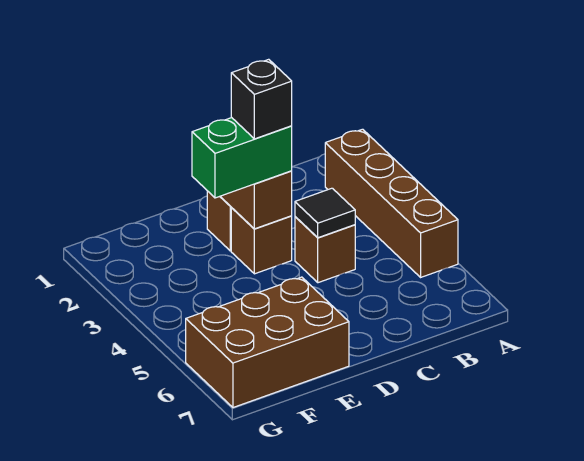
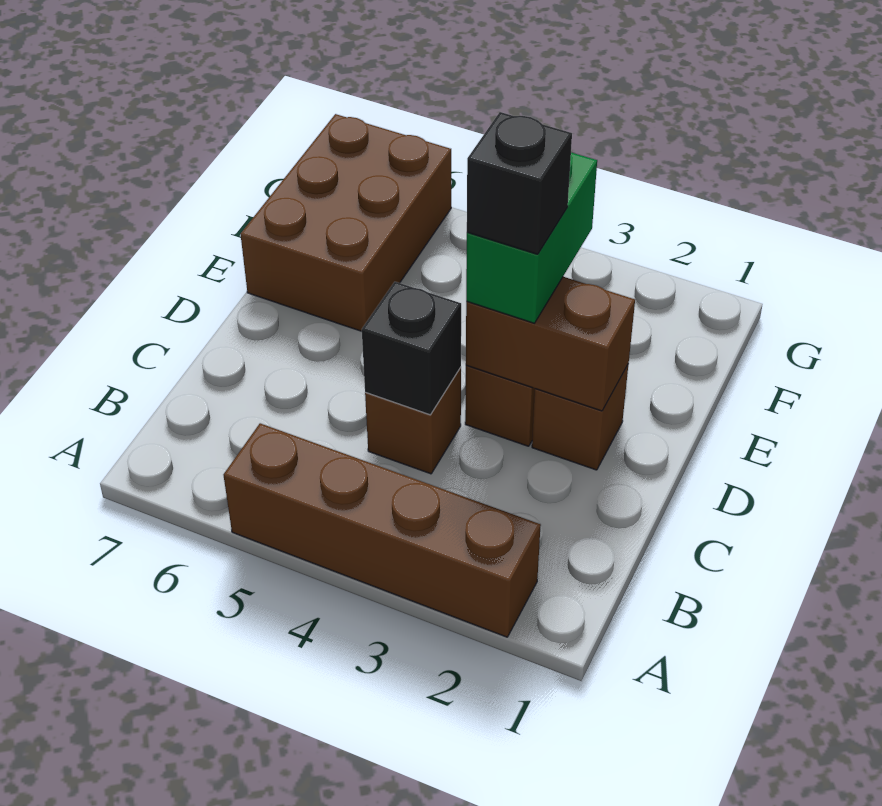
black 1x1 tile [295,188,355,238] -> black 1x1 brick [362,282,461,415]

